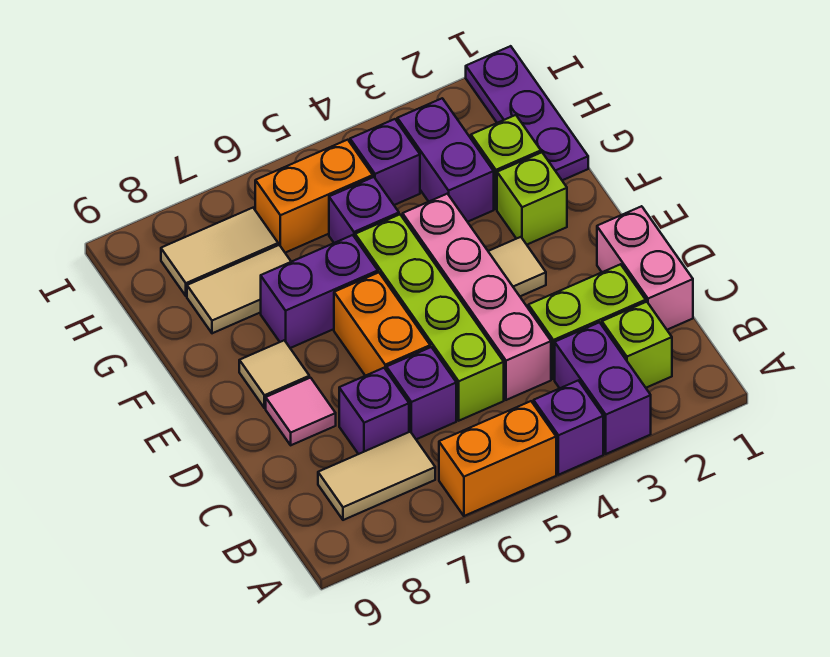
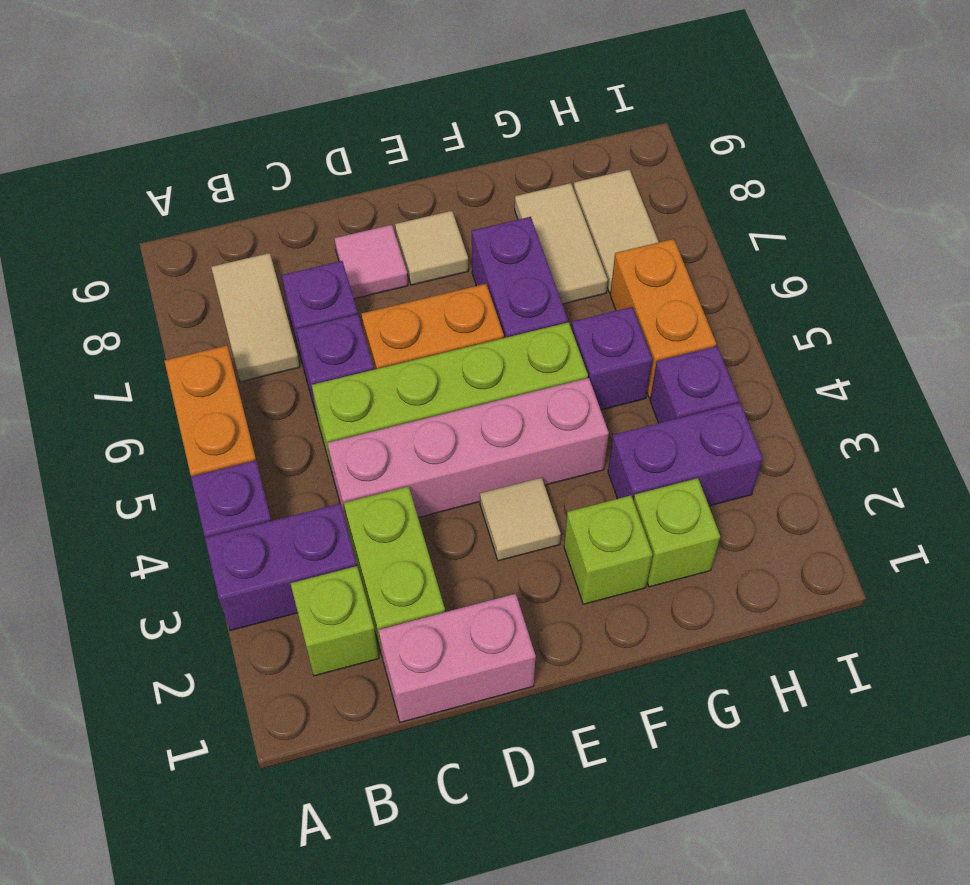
purple 1x3 plate [466,46,588,180] -> none

